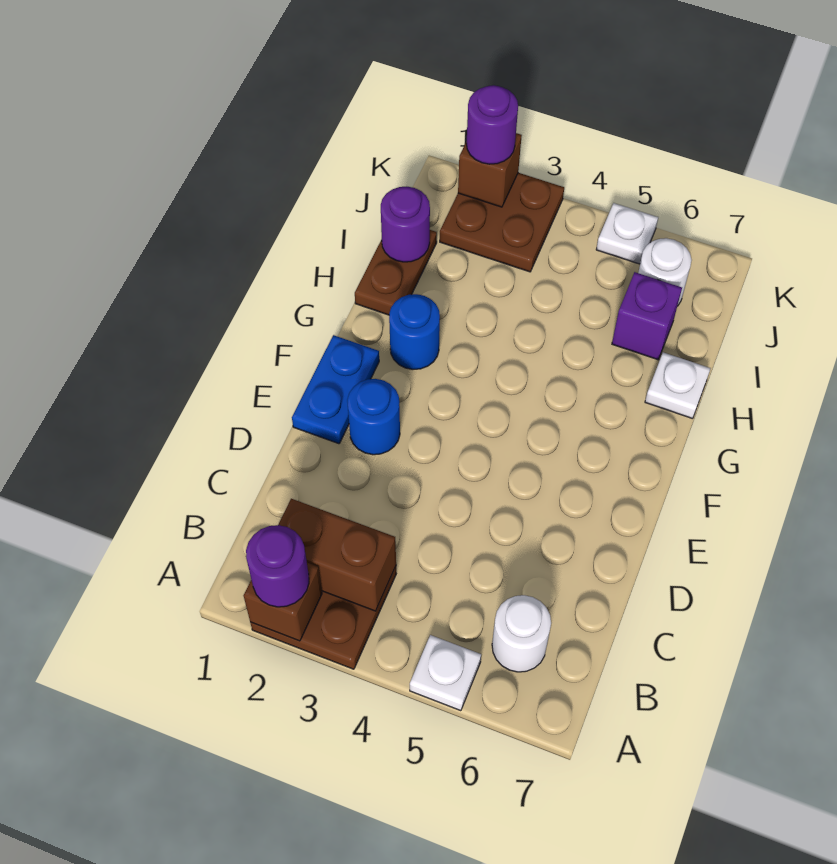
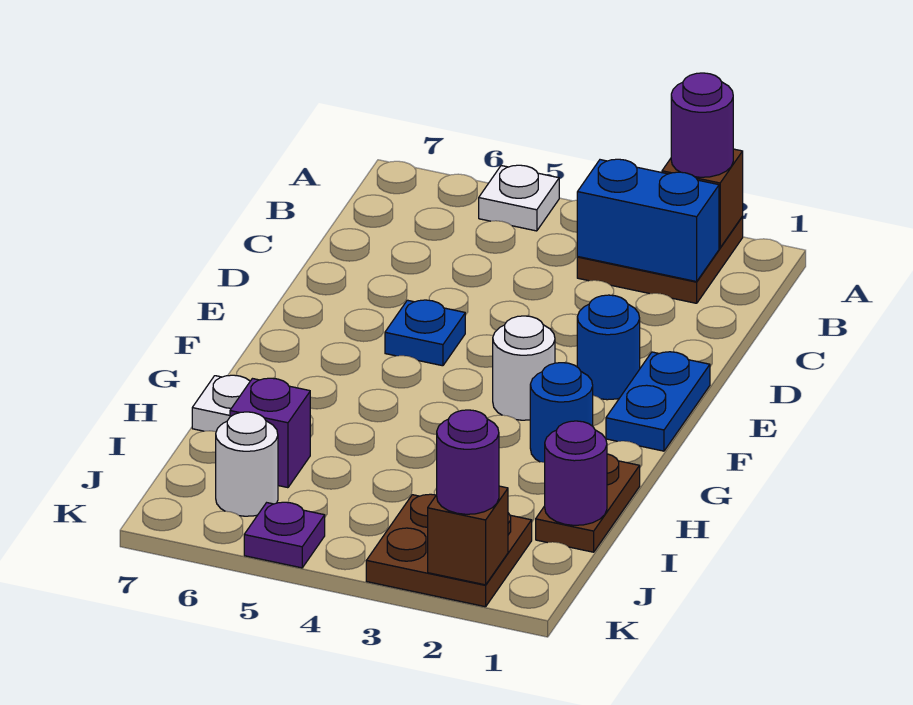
brown 1x2 brick [278,499,396,611] -> blue 1x2 brick [577,159,719,282]
white 1x1 round brick [492,595,551,672] -> white 1x1 round brick moved to [493,316,555,420]
none -> blue 1x1 plate [385,300,465,366]
white 1x1 plate [596,203,658,264] -> purple 1x1 plate [244,502,325,568]

